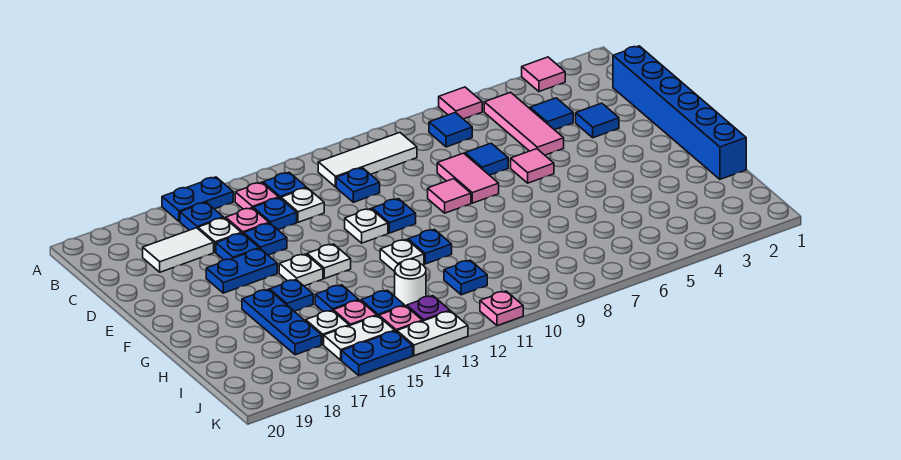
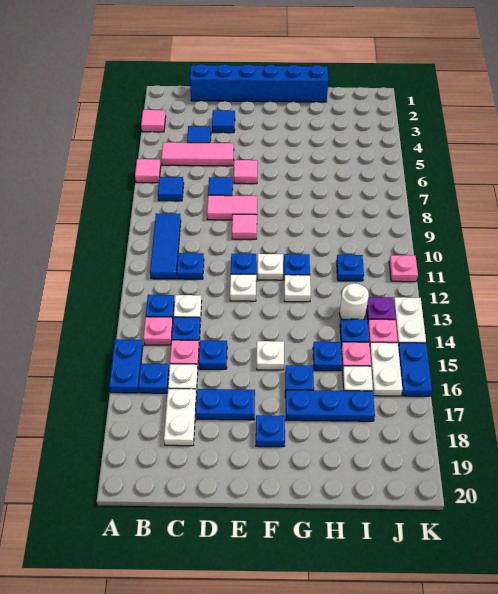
white 1x3 tile [318,133,417,187] -> blue 1x3 tile [150,213,181,279]
white 1x2 tile [143,228,214,272] -> white 1x2 plate [164,389,196,446]
blue 1x1 plate [216,233,259,260] -> blue 1x1 plate moved to [256,415,285,447]
blue 1x2 plate [206,249,277,293] -> blue 1x2 plate turned to [196,389,255,420]
white 1x1 plate [307,244,351,279] -> white 1x1 plate moved to [257,254,283,280]

